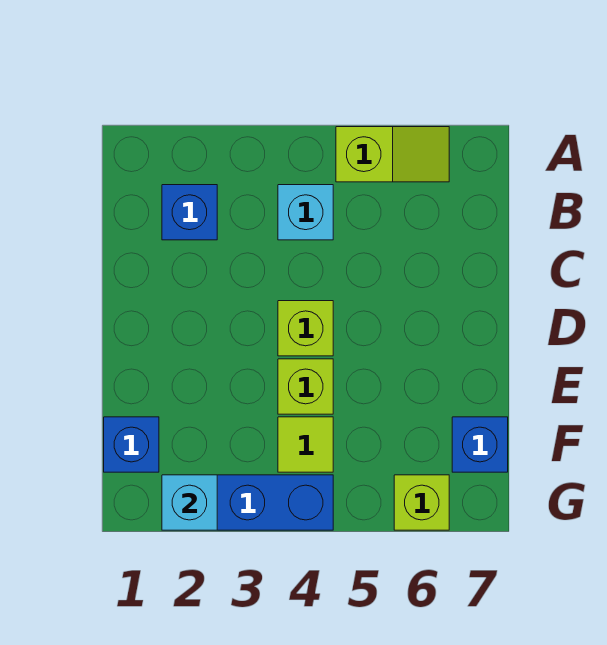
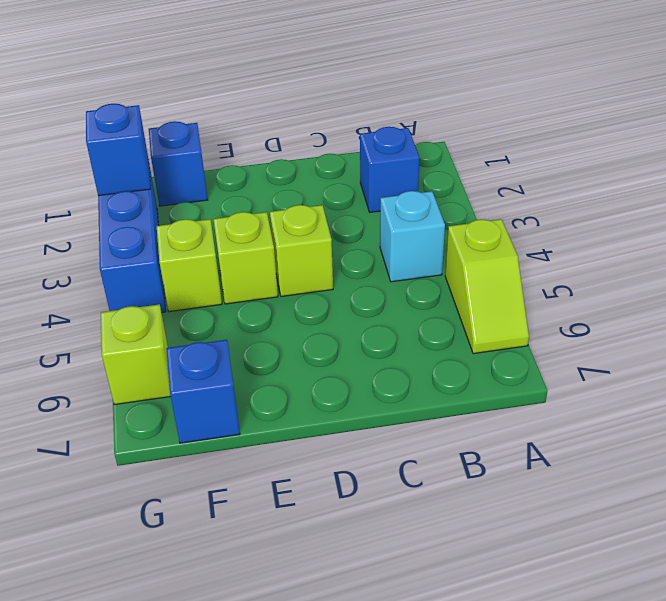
lime 1x1 tile [278,417,333,472] -> lime 1x1 brick [157,219,222,312]
cyan 1x1 brick [162,475,217,530] -> blue 1x1 brick [86,104,151,196]

